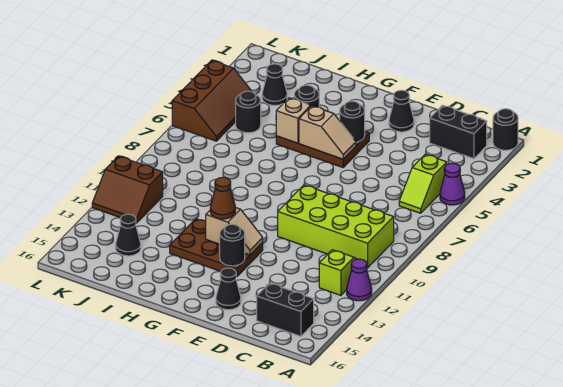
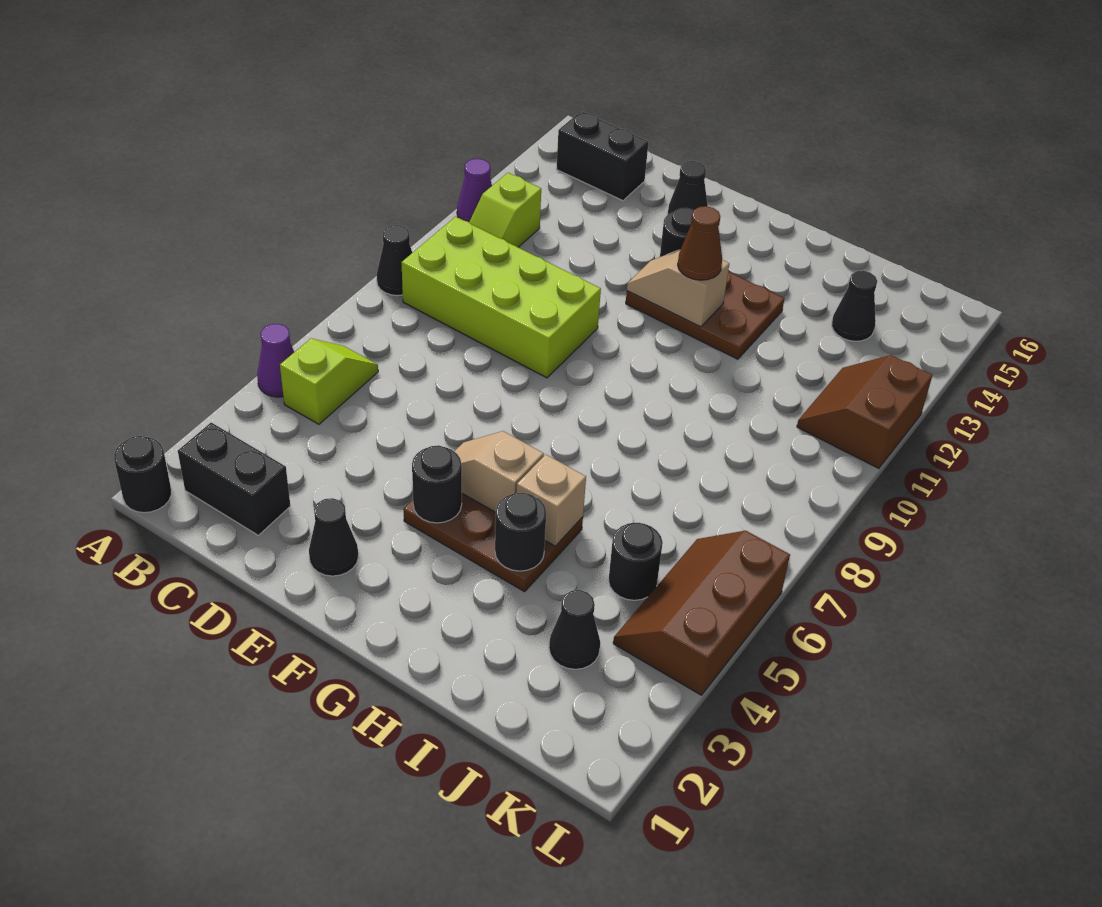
none -> black 1x1 cone [377,225,412,296]
brown 2x2 slope [92,156,163,223] -> brown 2x2 slope turned to [797,355,932,468]

